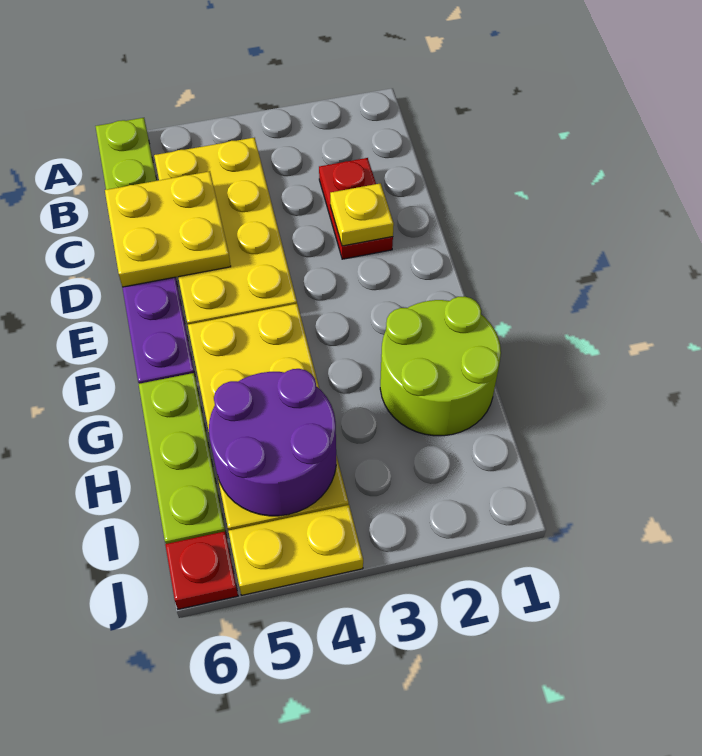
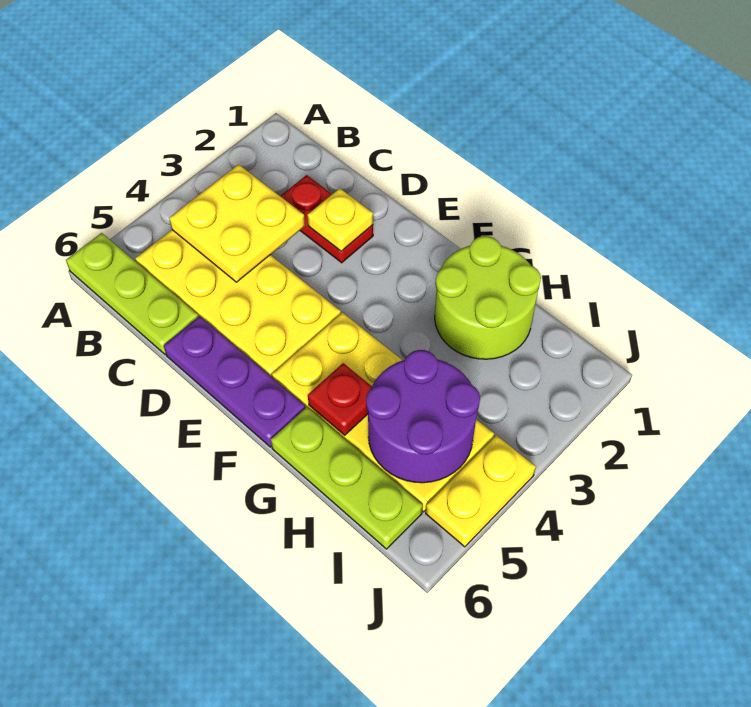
yellow 2x2 plate [105,171,231,287] -> yellow 2x2 plate moved to [169,164,305,282]
red 1x1 plate [165,531,238,609] -> red 1x1 plate moved to [308,363,372,435]

